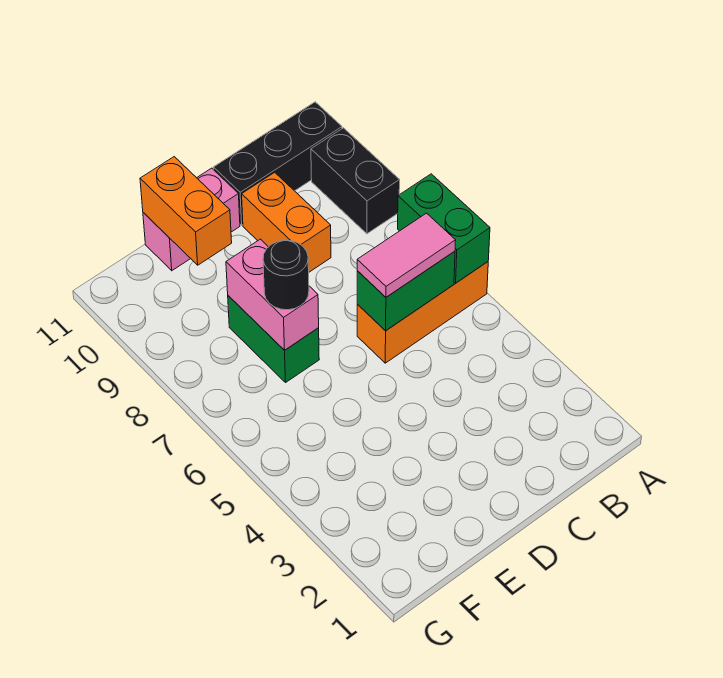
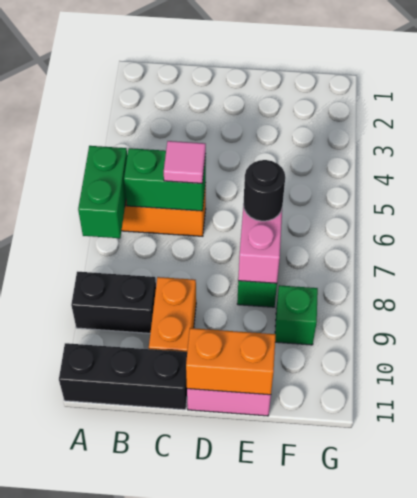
black 1x2 brick [311,128,400,234] -> black 1x2 brick turned to [71,272,156,333]
pink 1x2 tile [357,213,456,297] -> pink 1x1 tile [164,141,206,183]
orange 1x2 brick [140,157,232,265] -> orange 1x2 brick turned to [186,328,276,395]
none -> green 1x1 brick [275,285,318,345]

